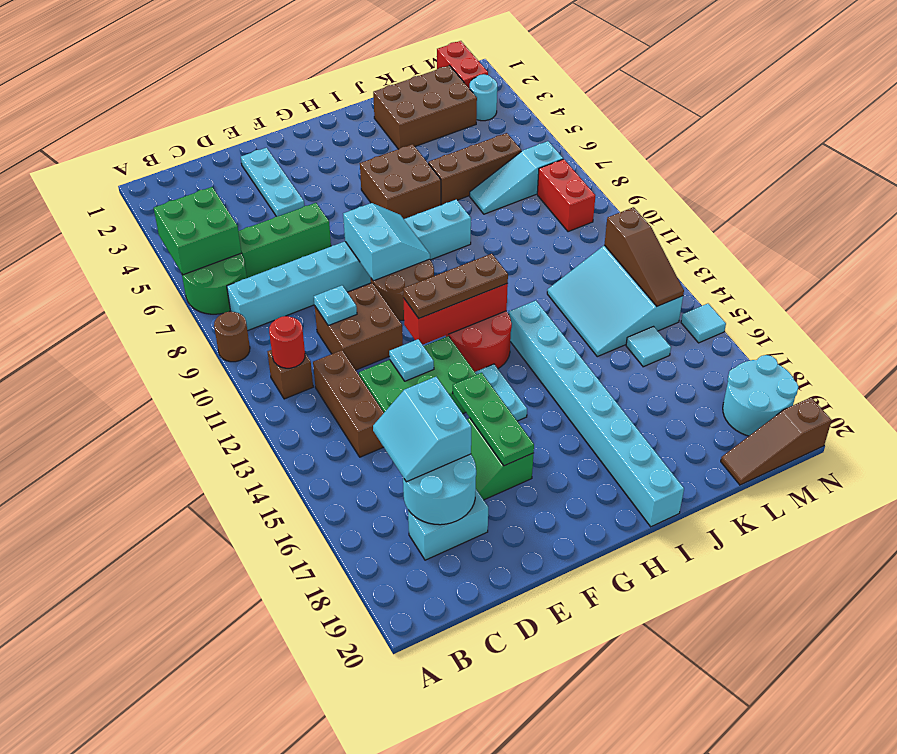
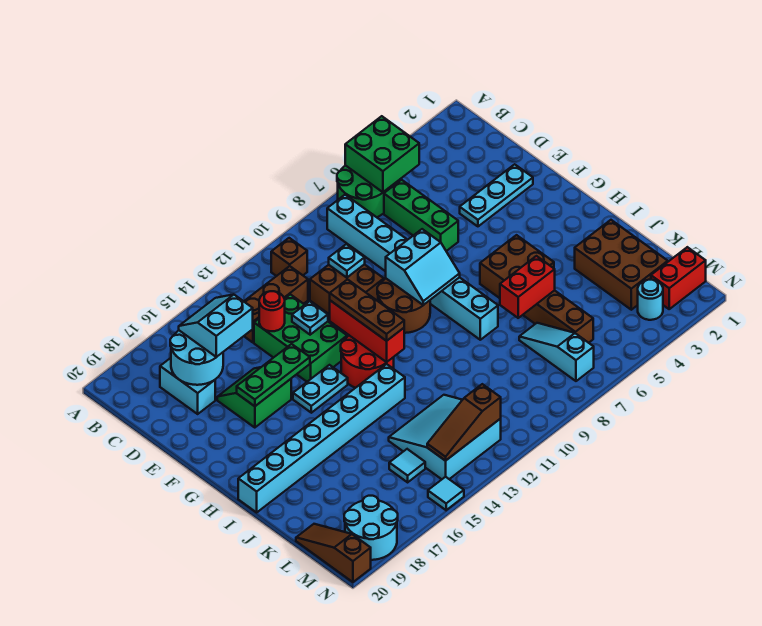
brown 1x1 round brick [214,311,250,362] -> none
red 1x1 round brick [269,316,305,368] -> red 1x1 round brick moved to [259,291,285,331]
red 1x2 brick [537,159,596,232] -> red 1x2 brick moved to [500,256,555,318]

